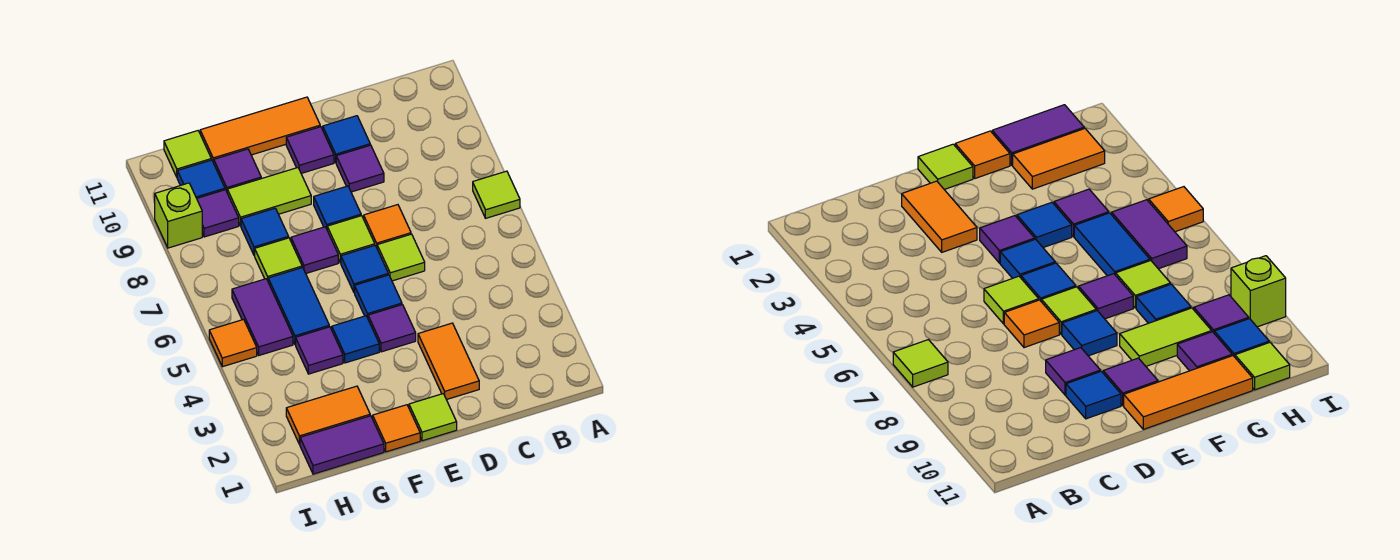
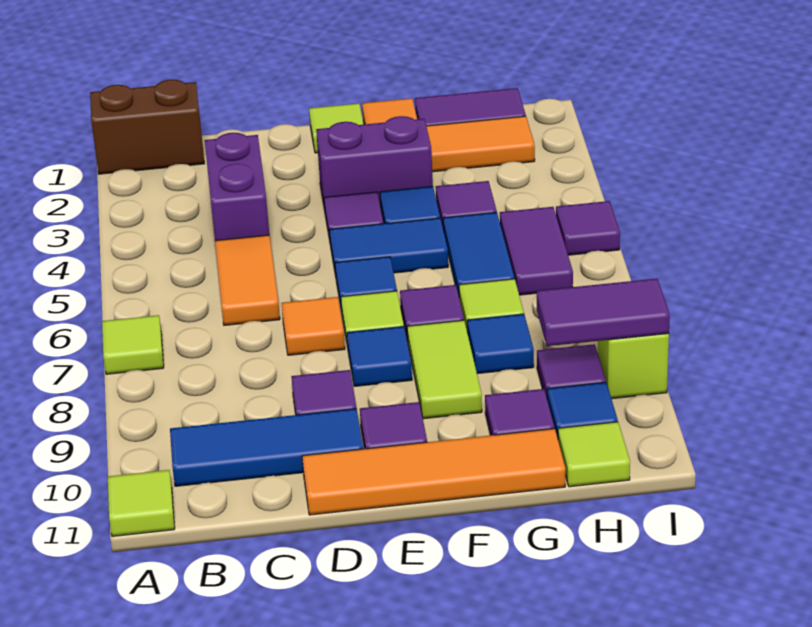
none -> brown 1x2 brick [90,80,204,174]
none -> purple 1x2 brick [205,133,269,241]
orange 1x2 tile [418,323,479,400] -> orange 1x2 tile moved to [215,235,280,325]
lime 1x1 tile [377,234,425,281] -> lime 1x1 tile moved to [108,470,175,536]
blue 1x1 tile [323,116,370,162] -> blue 1x3 tile [170,409,363,486]
none -> purple 1x2 brick [316,116,433,210]
blue 1x1 tile [355,275,402,318] -> blue 1x2 tile [329,218,448,276]
orange 1x3 tile [200,97,320,163] -> orange 1x4 tile [302,429,566,515]
lime 1x2 tile [227,168,311,226] -> lime 1x2 tile turned to [407,320,482,419]
none -> purple 1x2 tile [537,279,670,346]
orange 1x1 tile [209,319,257,367] -> purple 1x1 tile [556,201,620,255]

